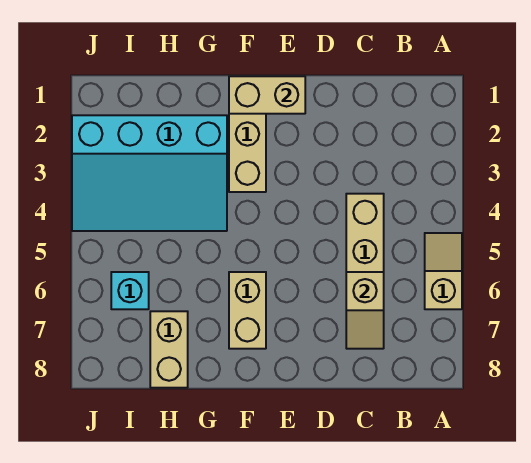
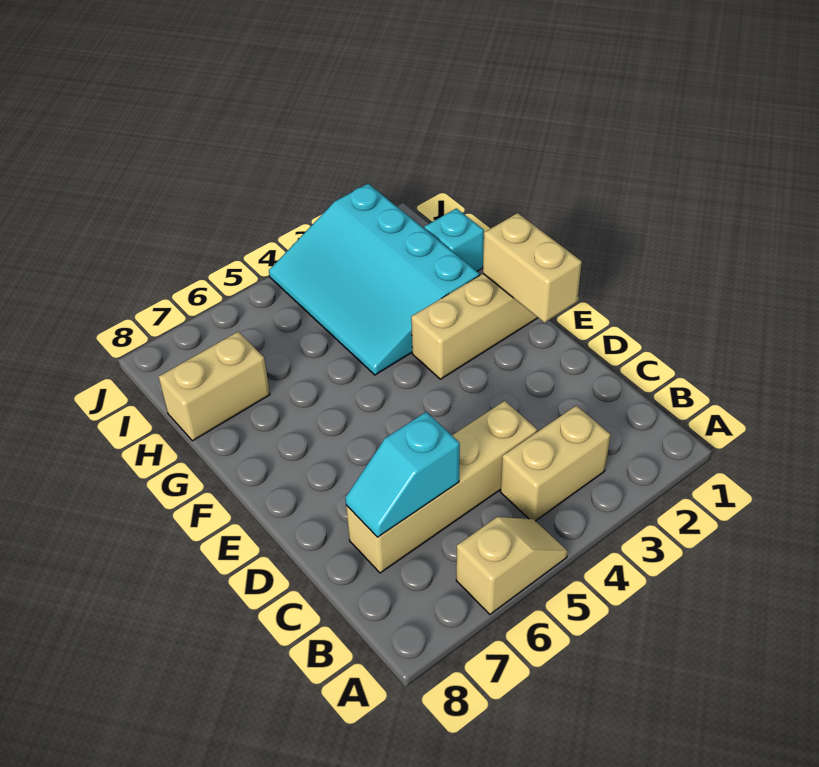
tan 1x2 slope [346,272,384,349] -> cyan 1x2 slope [345,412,460,537]
tan 1x2 brick [229,272,266,349] -> tan 1x2 brick moved to [500,406,611,521]
cyan 1x1 brick [111,272,149,309] -> cyan 1x1 brick moved to [424,208,484,271]

